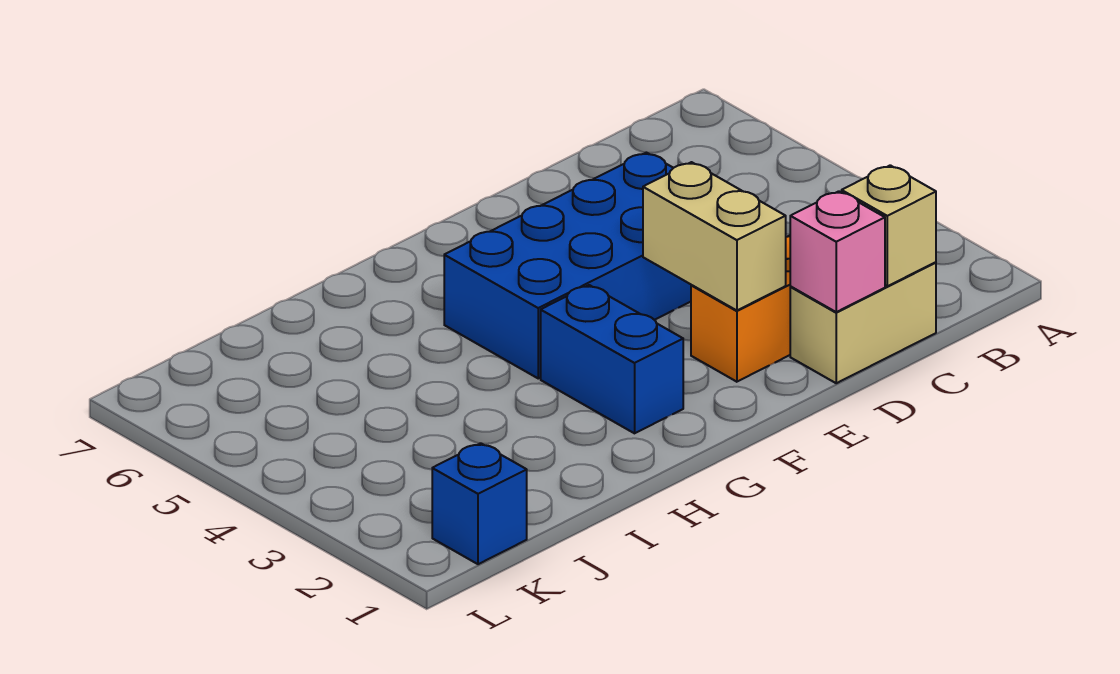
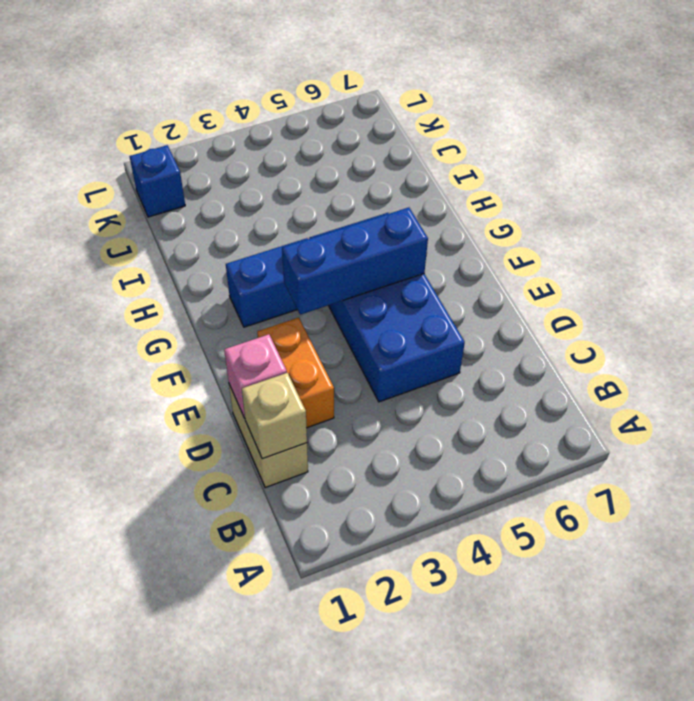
tan 1x2 brick [643,162,786,310] -> none
none -> blue 1x3 brick [282,208,428,315]

